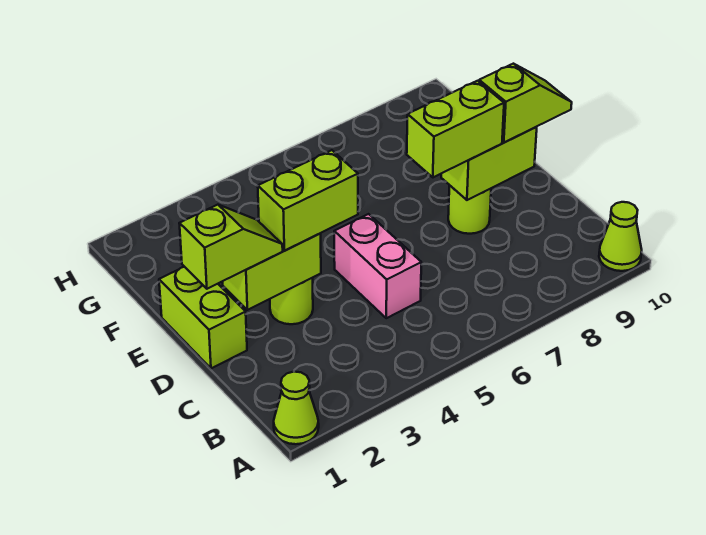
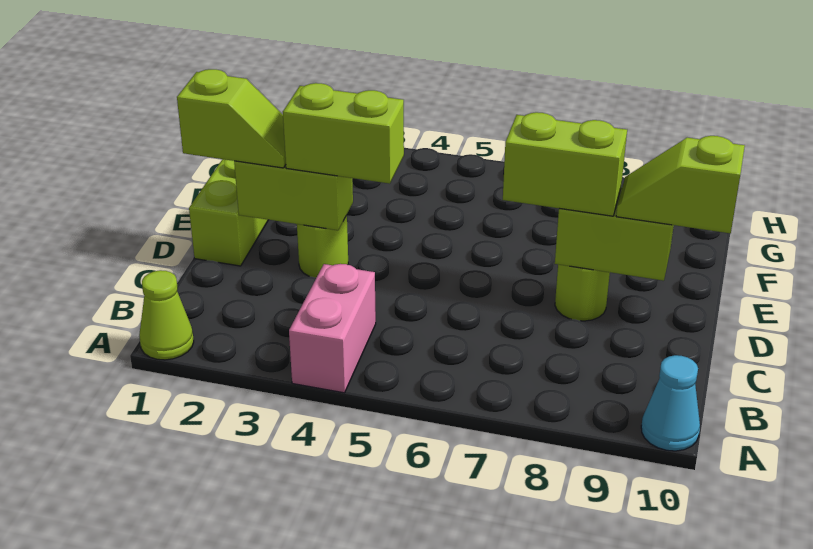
lime 1x1 cone [599,202,642,271] -> cyan 1x1 cone [641,355,700,451]
pink 1x2 brick [334,214,421,318] -> pink 1x2 brick moved to [289,264,376,393]
lime 1x2 slope [479,64,572,143] -> lime 1x2 slope turned to [616,136,745,233]

